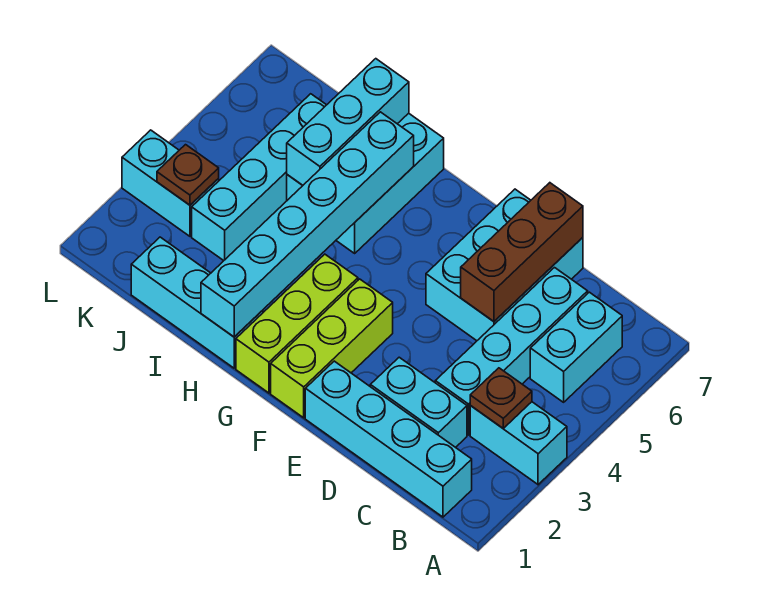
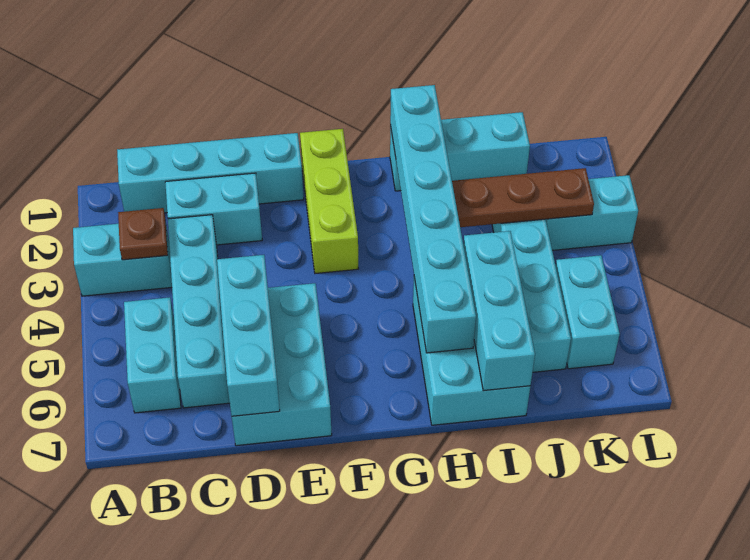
brown 1x3 brick [461,183,583,321] -> cyan 1x3 brick [217,255,280,416]
lime 1x3 brick [236,254,358,393] -> none
brown 1x1 plate [157,145,219,205] -> brown 1x3 plate [452,168,594,227]
none -> cyan 1x2 brick [556,255,620,369]

